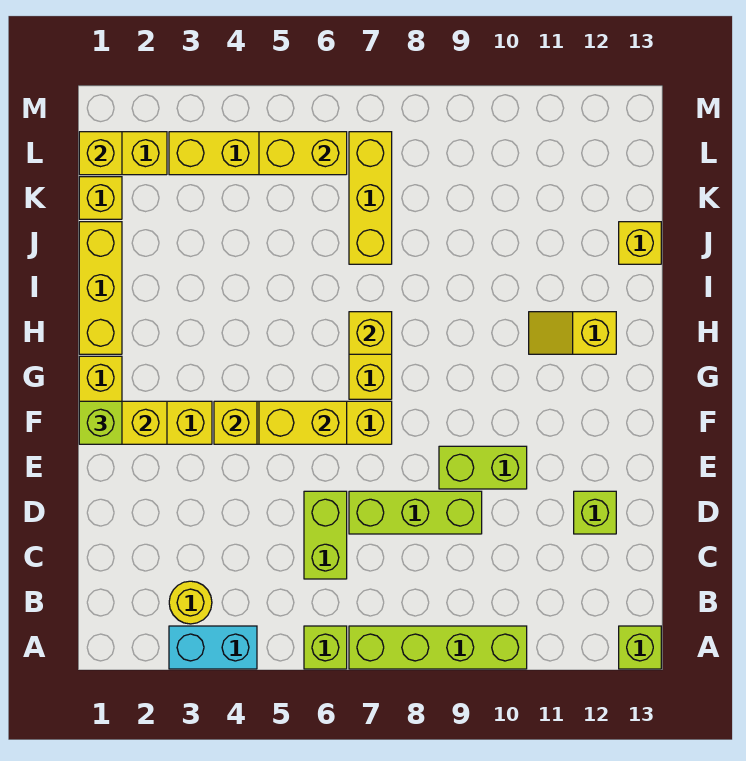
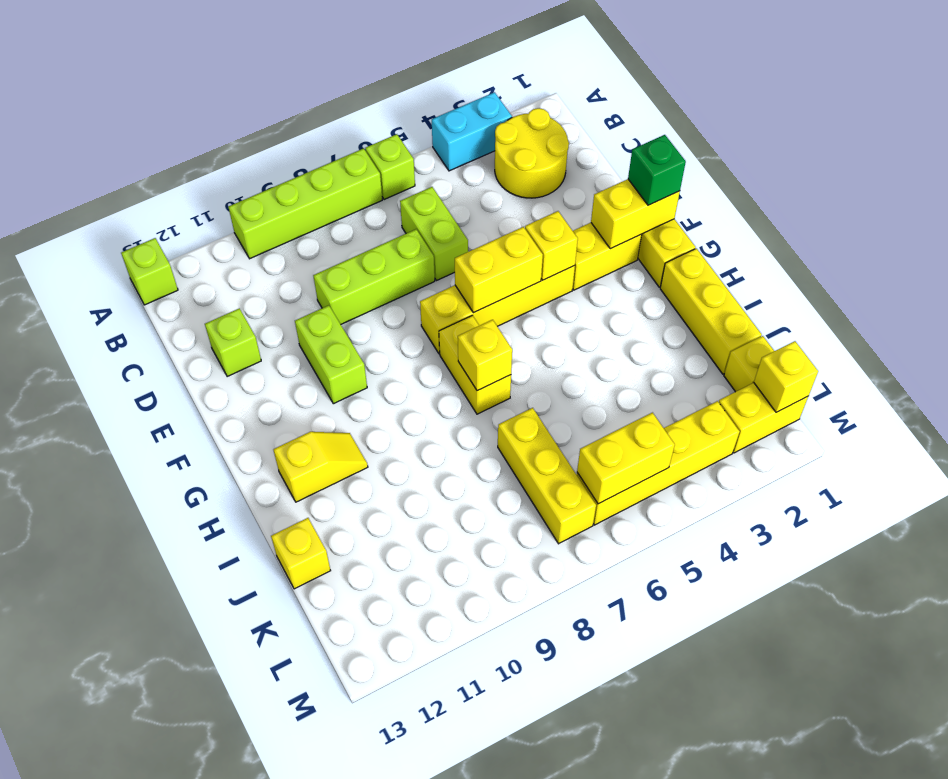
yellow 1x1 round brick [169,581,212,624] -> yellow 2x2 round brick [495,108,569,198]
lime 1x2 brick [439,446,527,489] -> lime 1x2 brick turned to [295,305,367,404]
lime 1x1 brick [79,401,122,444] -> green 1x1 brick [628,135,686,205]

